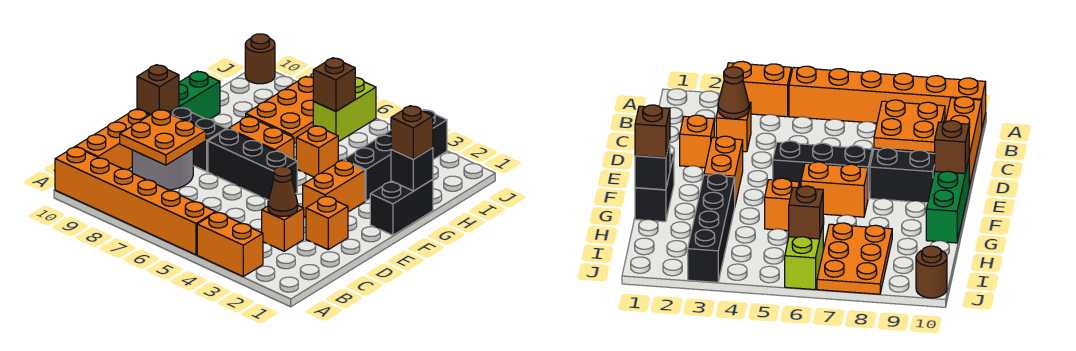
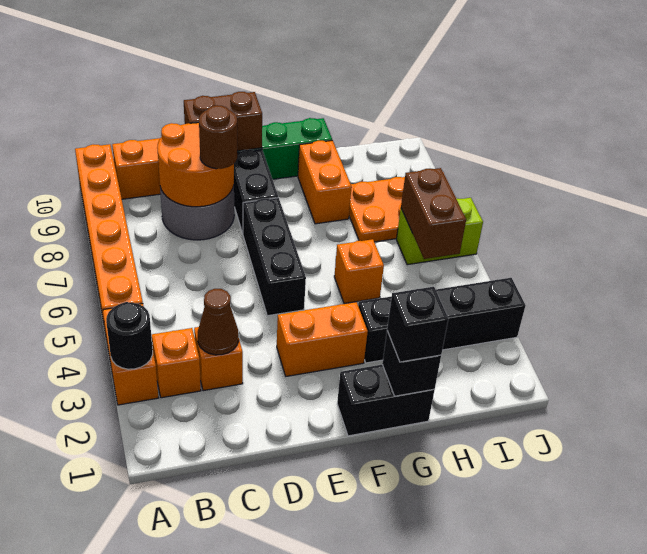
none -> black 1x1 round brick [106,302,153,369]
orange 2x2 plate [120,109,206,165] -> orange 2x2 round brick [157,123,234,207]
orange 1x1 brick [306,196,348,250] -> orange 1x1 brick moved to [152,328,201,398]
brown 1x1 brick [137,65,179,114] -> brown 1x2 brick [184,92,262,151]
orange 1x2 brick [228,117,294,159] -> orange 1x2 brick moved to [298,140,352,224]
brown 1x1 brick [391,106,433,159] -> black 1x1 brick [387,287,448,362]
brown 1x1 brick [313,58,355,111] -> brown 1x2 brick [401,168,466,259]
brown 1x1 round brick [245,34,275,84] -> brown 1x1 round brick moved to [199,105,237,169]

